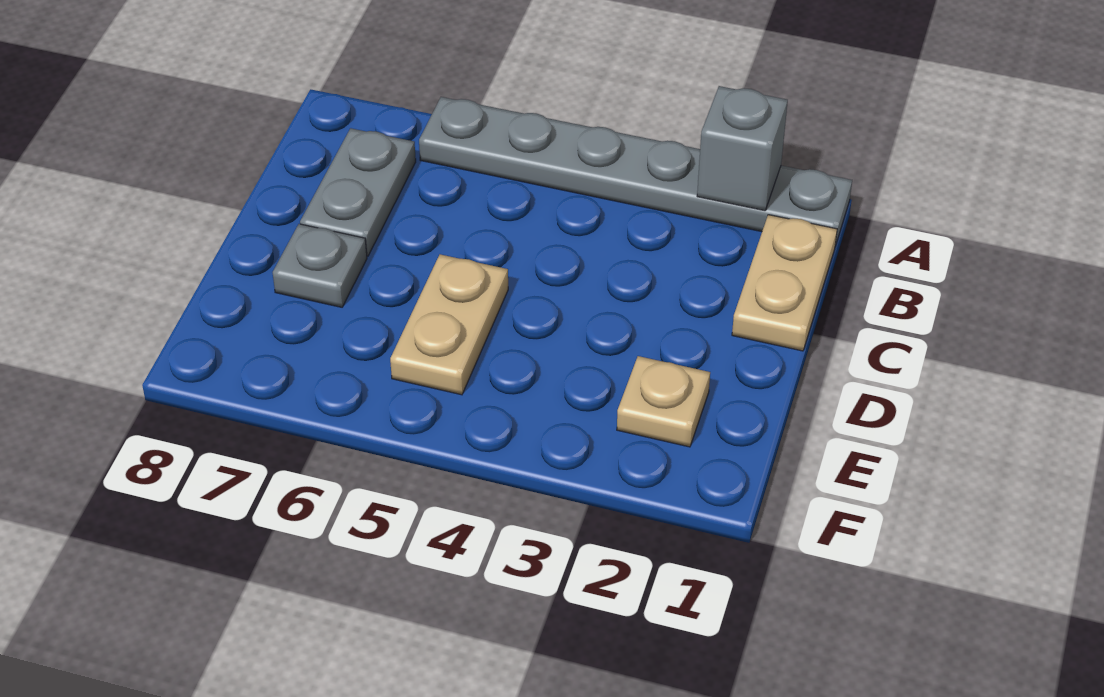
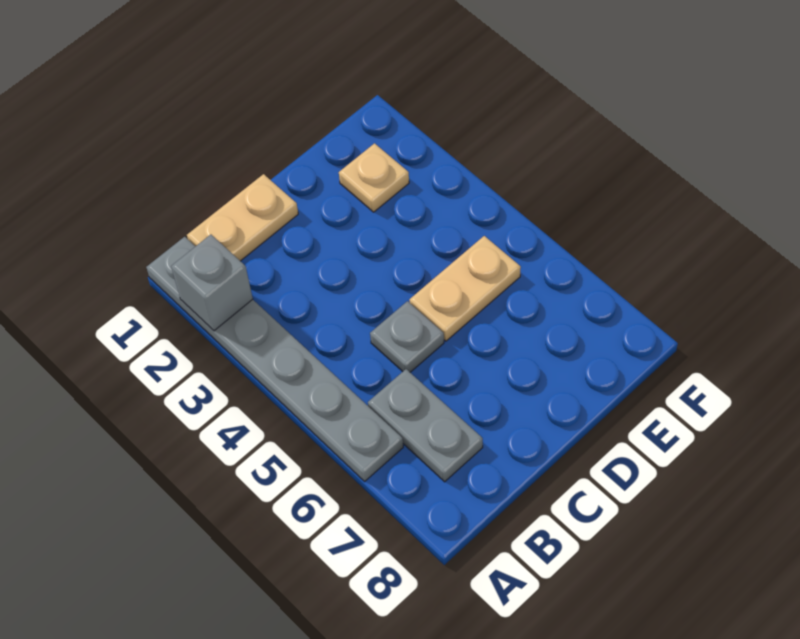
grey 1x2 plate [300,128,416,256] -> grey 1x2 plate turned to [368,369,483,482]
grey 1x1 plate [273,224,367,307] -> grey 1x1 plate moved to [370,301,444,372]

